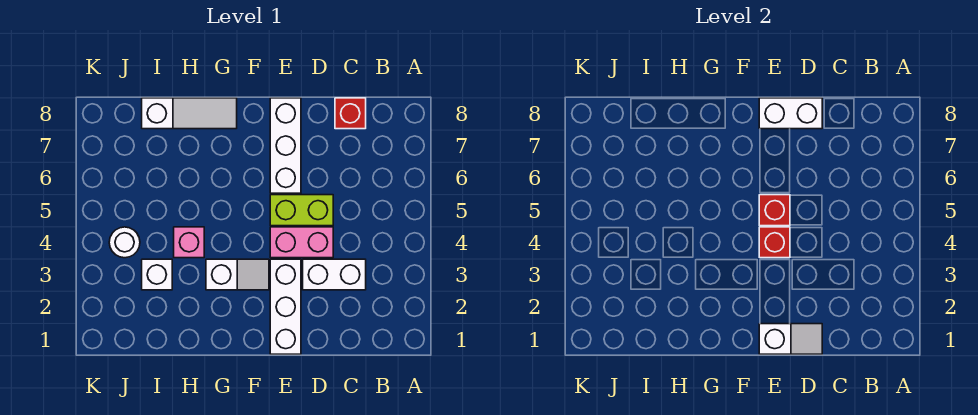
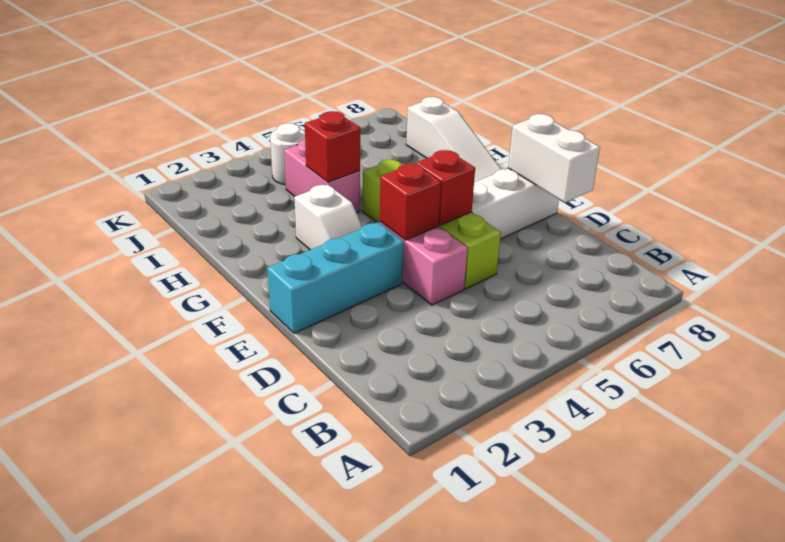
white 1x2 brick [303,259,366,290] -> none
red 1x1 brick [335,98,366,129] -> red 1x1 brick moved to [305,111,360,182]
white 1x2 slope [759,324,822,354] -> none
lime 1x2 brick [270,195,333,226] -> lime 1x4 brick [363,160,501,289]
white 1x3 brick [270,259,301,354] -> cyan 1x3 brick [267,222,404,333]
pink 1x1 brick [174,227,204,258] -> pink 1x2 brick [284,139,360,213]
white 1x1 brick [142,259,172,290] -> none

